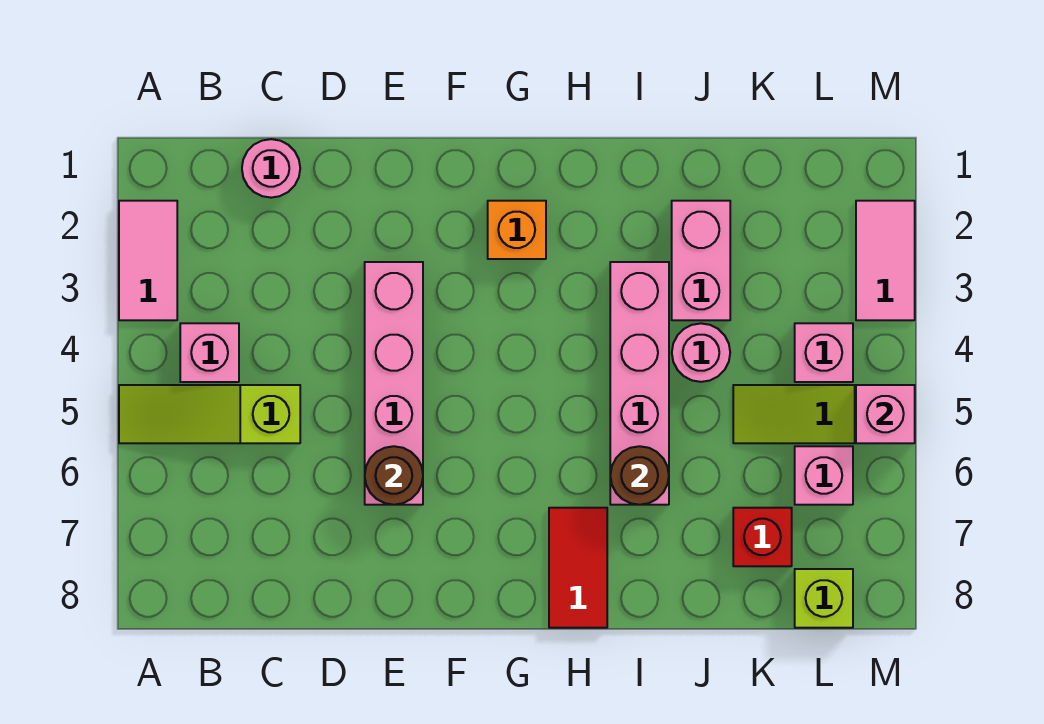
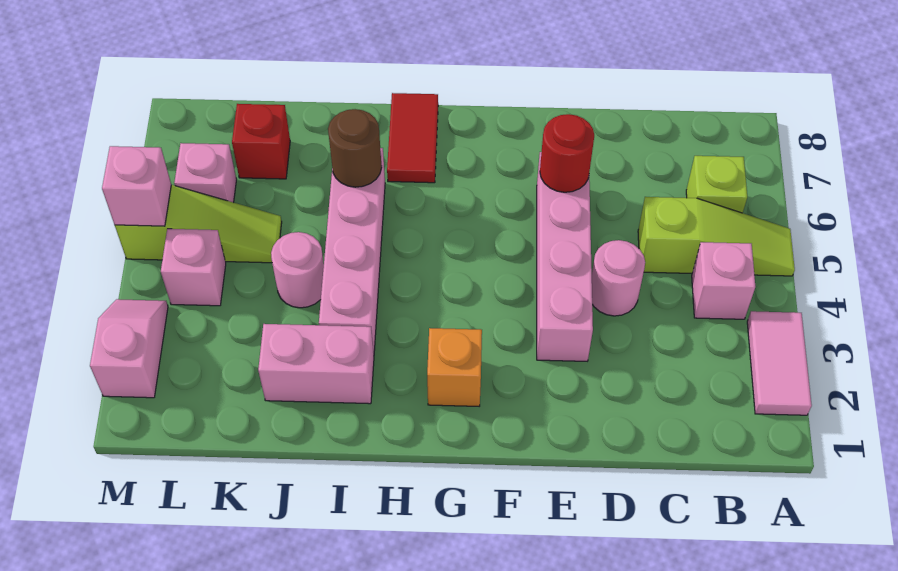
pink 1x1 round brick [242,139,300,198] -> pink 1x1 round brick moved to [592,240,645,316]
brown 1x1 round brick [365,446,423,505] -> red 1x1 round brick [540,114,594,192]
pink 1x2 brick [672,201,730,320] -> pink 1x2 brick turned to [258,324,374,404]
lime 1x1 brick [795,569,853,628] -> lime 1x1 brick moved to [686,156,747,213]
pink 1x2 tile [856,201,915,320] -> pink 1x2 slope [90,299,168,398]

